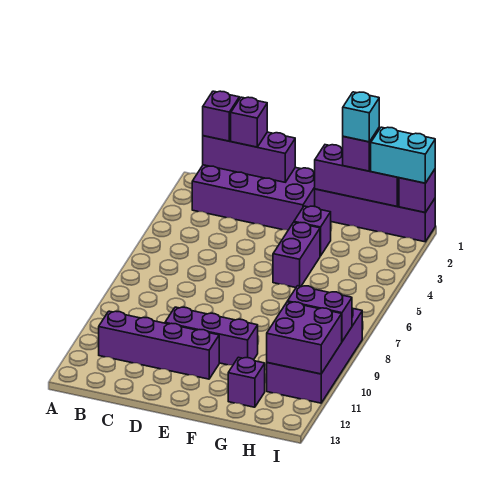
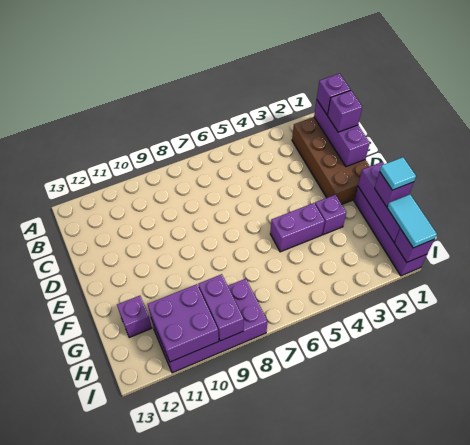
purple 2x4 brick [192,165,315,230] -> brown 2x4 brick [292,117,370,204]
purple 1x4 brick [99,311,219,379] -> none
purple 1x3 brick [165,307,258,365] -> none
cyan 1x1 brick [343,92,379,142] -> cyan 1x1 tile [380,157,416,190]
cyan 1x2 brick [371,127,435,183] -> cyan 1x2 tile [387,194,437,248]

